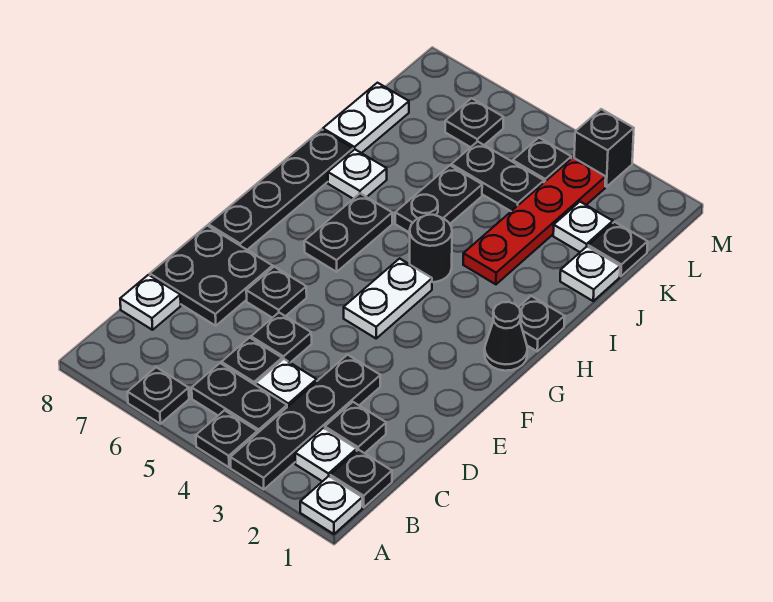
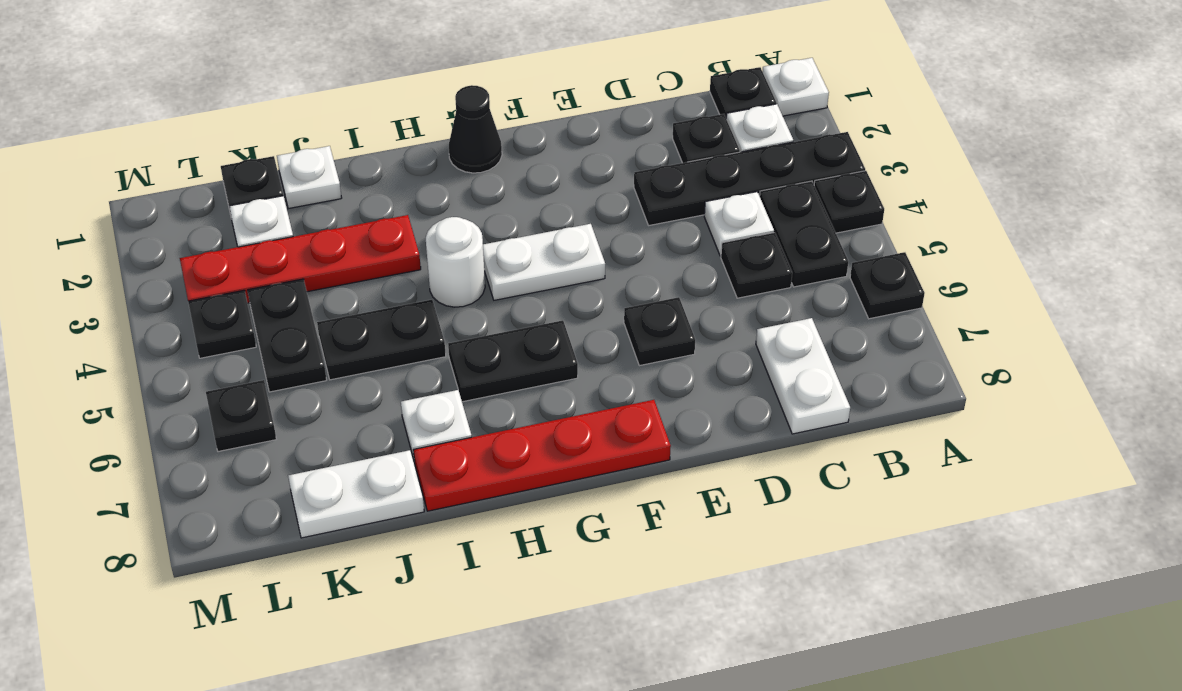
white 1x1 plate [120,275,181,330] -> white 1x2 plate [756,318,850,434]
black 1x1 plate [251,313,312,363] -> none
black 2x2 plate [150,226,273,326] -> none
black 1x4 plate [208,130,353,250] -> red 1x4 plate [413,400,671,511]
black 1x1 plate [519,296,565,351] -> none
black 1x1 round brick [410,215,452,282] -> white 1x1 round brick [426,217,485,307]
black 1x1 brick [574,109,634,187] -> none

